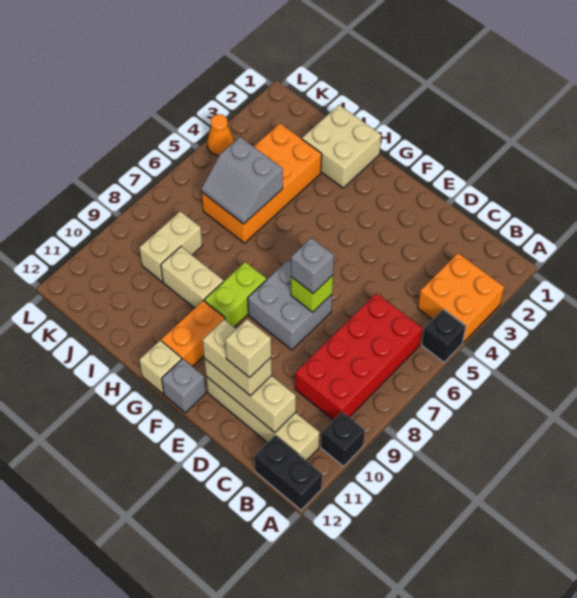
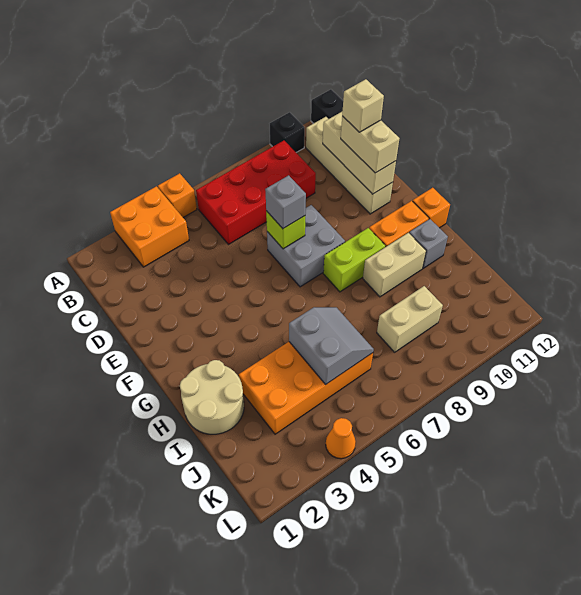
black 1x1 brick [422,309,466,362] -> orange 1x1 brick [158,173,197,217]
grey 1x1 brick [162,359,206,413] -> grey 1x1 brick moved to [409,219,448,268]
tan 1x1 brick [139,340,182,394] -> orange 1x1 brick [413,188,450,228]
tan 2x2 brick [302,105,381,188] -> tan 2x2 round brick [180,360,244,434]
tan 1x2 brick [161,247,223,308] -> tan 1x2 brick turned to [363,233,426,297]

